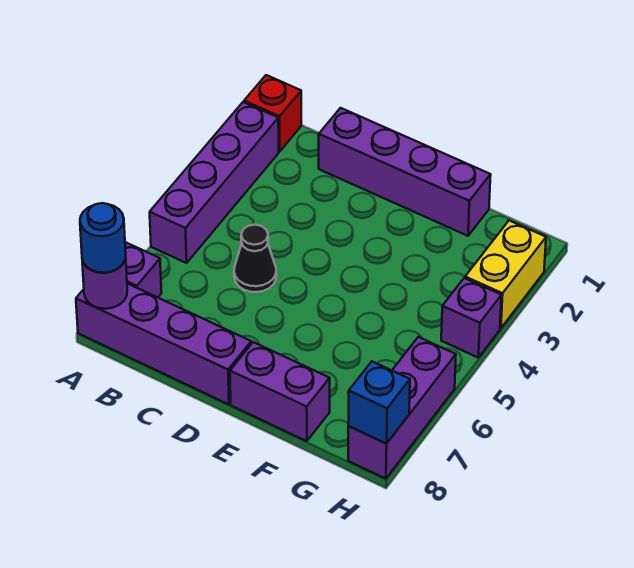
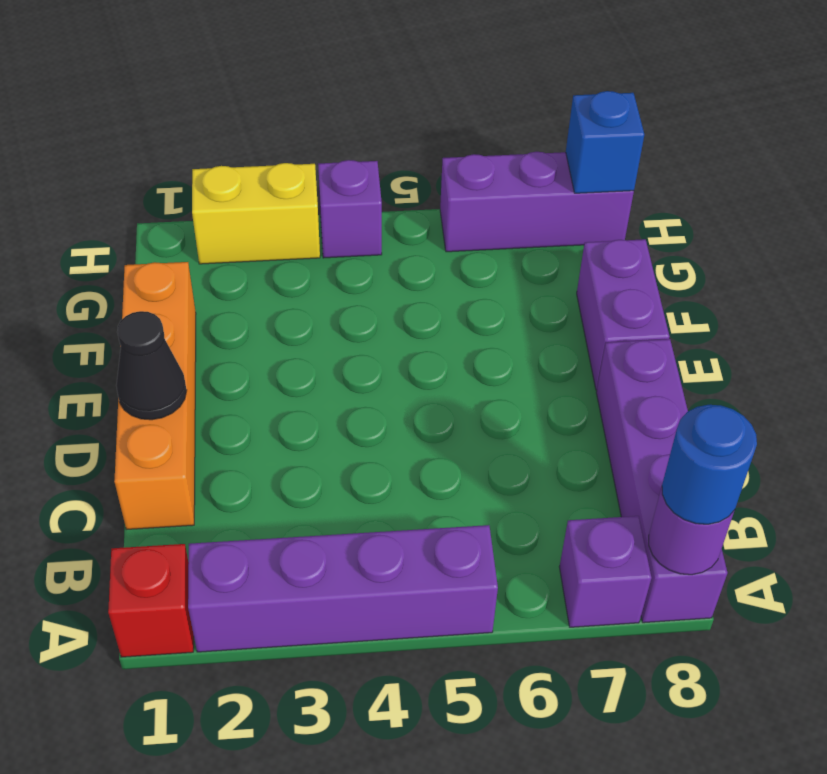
purple 1x4 brick [319,108,491,236] -> orange 1x4 brick [114,262,196,529]
black 1x1 cone [234,225,277,292] -> black 1x1 cone moved to [116,311,187,420]

